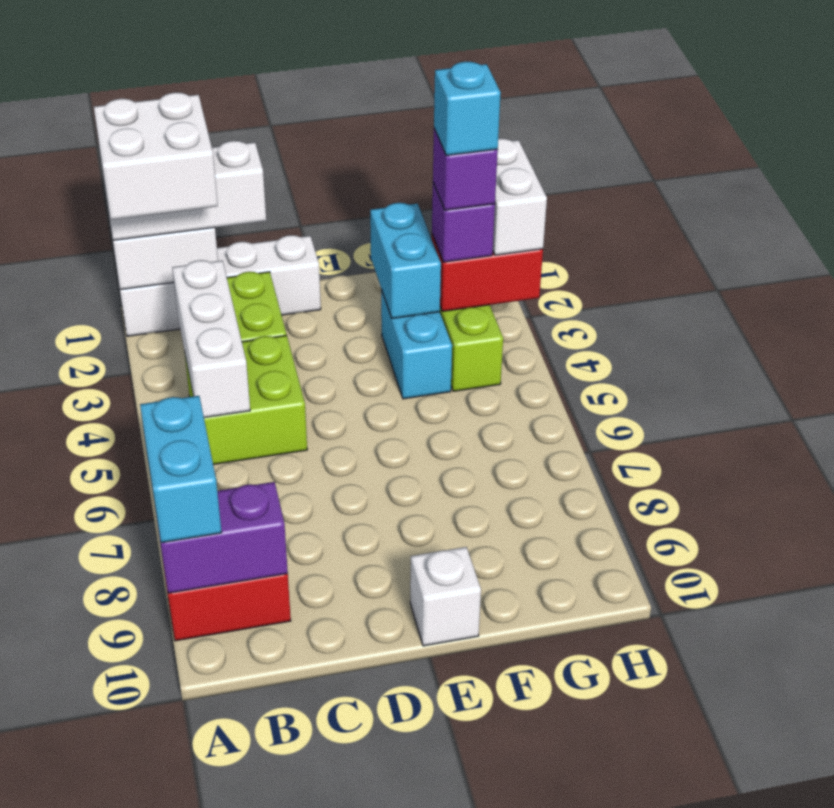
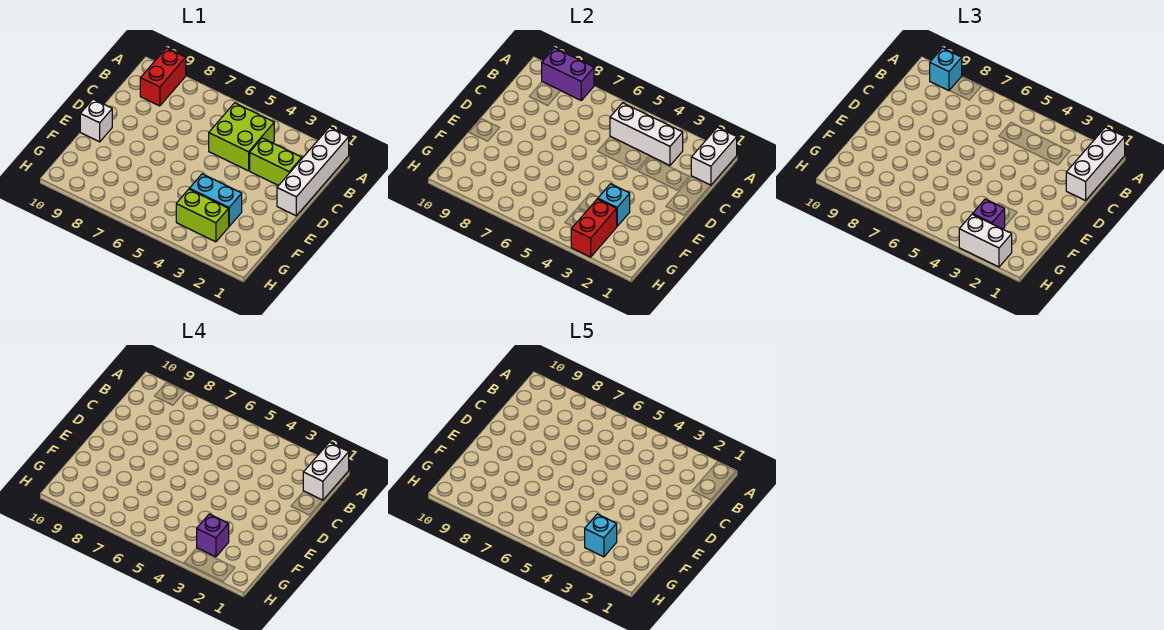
white 2x2 brick [94,92,218,220] -> white 1x2 brick [303,442,349,500]
cyan 1x2 brick [140,396,222,543] -> cyan 1x1 brick [930,48,962,91]
purple 1x2 brick [156,482,288,593] -> purple 1x2 brick turned to [542,48,594,100]
cyan 1x2 brick [370,203,441,318] -> cyan 1x1 brick [598,184,630,226]

